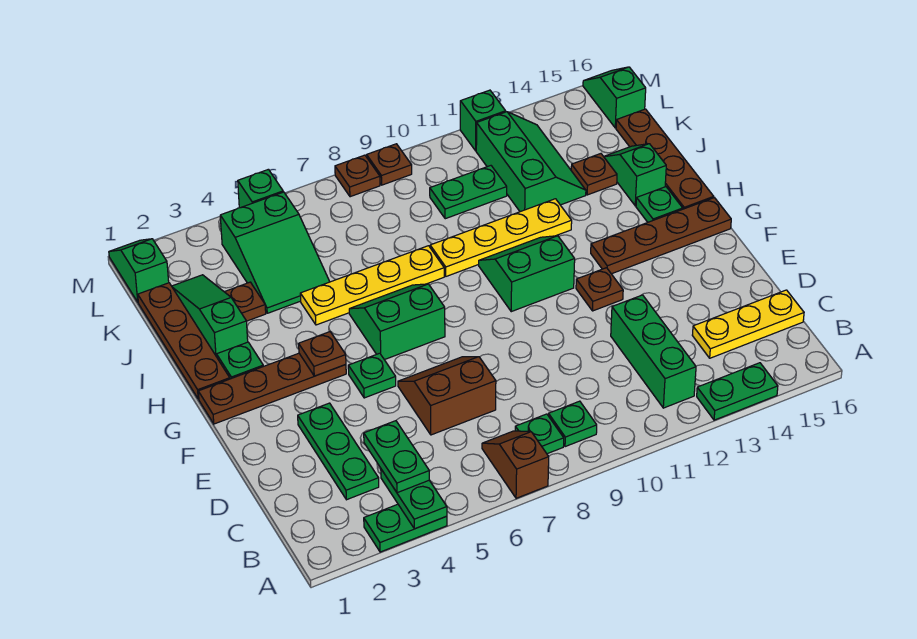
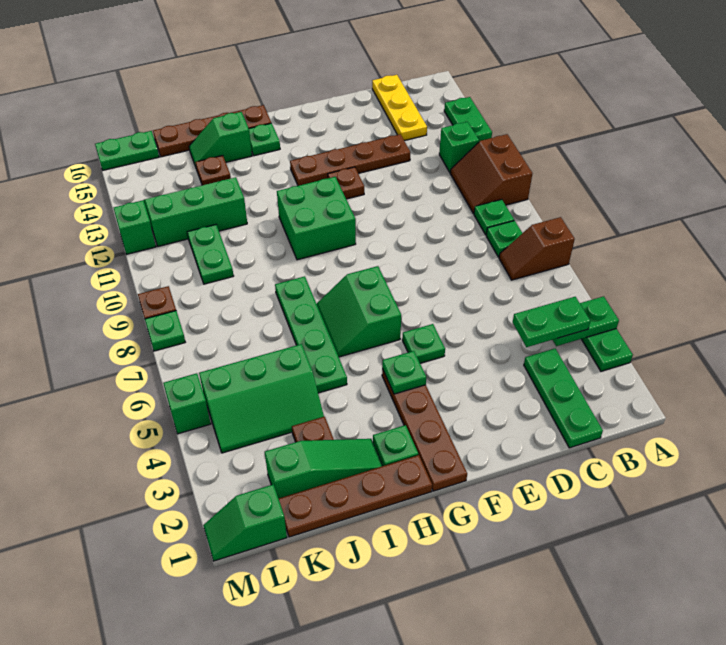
green 1x3 brick [611,295,696,408] -> green 1x1 brick [439,122,479,173]
green 1x3 plate [298,403,379,500] -> green 1x3 plate turned to [524,349,603,448]
brown 2x2 slope [398,357,496,435] -> brown 2x2 slope moved to [450,134,532,214]
brown 1x1 plate [299,332,346,376] -> green 1x1 plate [382,351,426,394]
green 2x2 slope [479,236,575,312] -> green 2x2 brick [277,177,356,260]
brown 1x4 plate [591,198,731,274] -> brown 1x4 plate turned to [290,134,410,186]
green 1x3 slope [172,275,248,357] -> green 1x3 slope turned to [265,439,382,499]
yellow 1x4 plate [300,246,444,325] -> green 1x4 plate [275,276,347,393]
yellow 1x4 plate [430,199,572,276] -> none
green 2x3 slope [220,192,330,313] -> green 2x3 slope turned to [199,344,324,453]
green 1x2 slope [583,67,646,128] -> green 1x2 plate [95,131,159,170]
brown 1x1 plate [335,155,380,197] -> green 1x1 plate [145,311,185,351]

